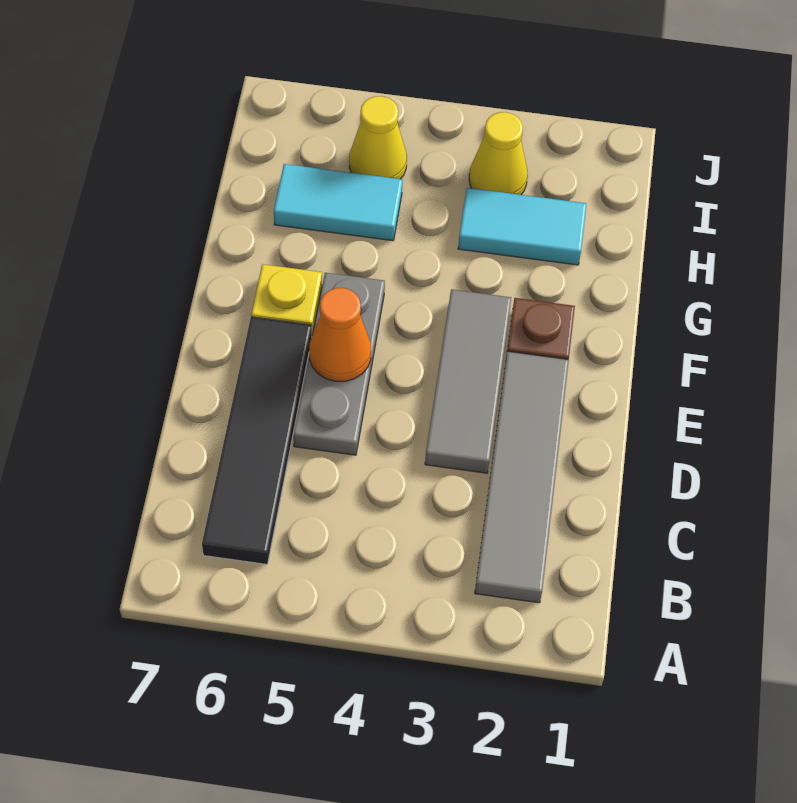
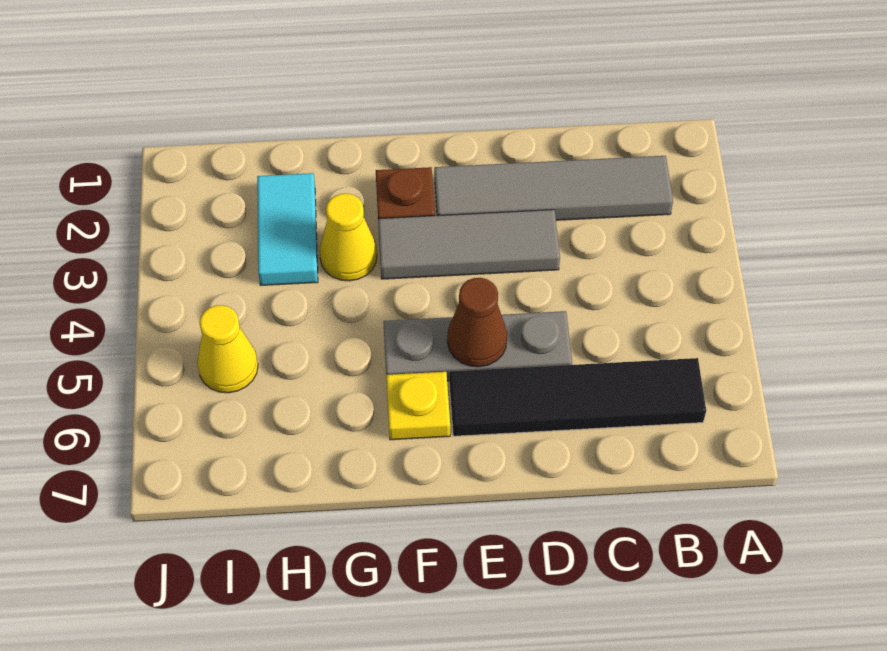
orange 1x1 cone [309,288,371,381] -> brown 1x1 cone [447,278,507,367]
cyan 1x2 tile [274,164,403,241] -> none
yellow 1x1 cone [469,112,528,195] -> yellow 1x1 cone moved to [319,193,377,281]

